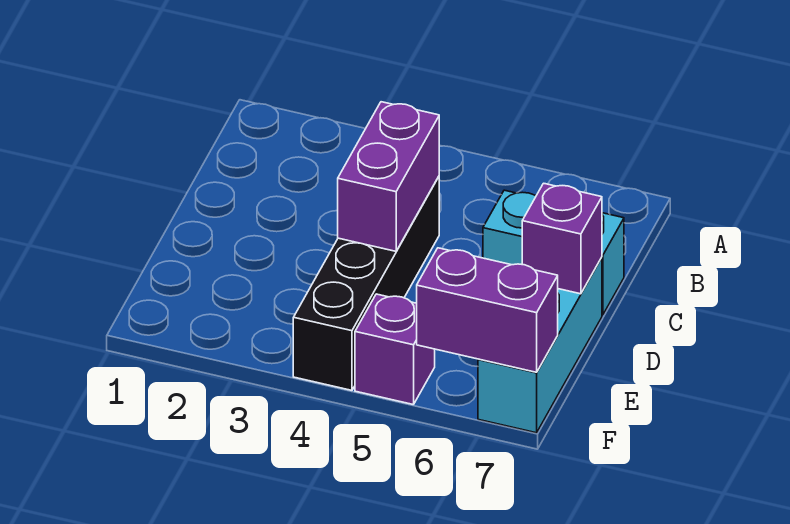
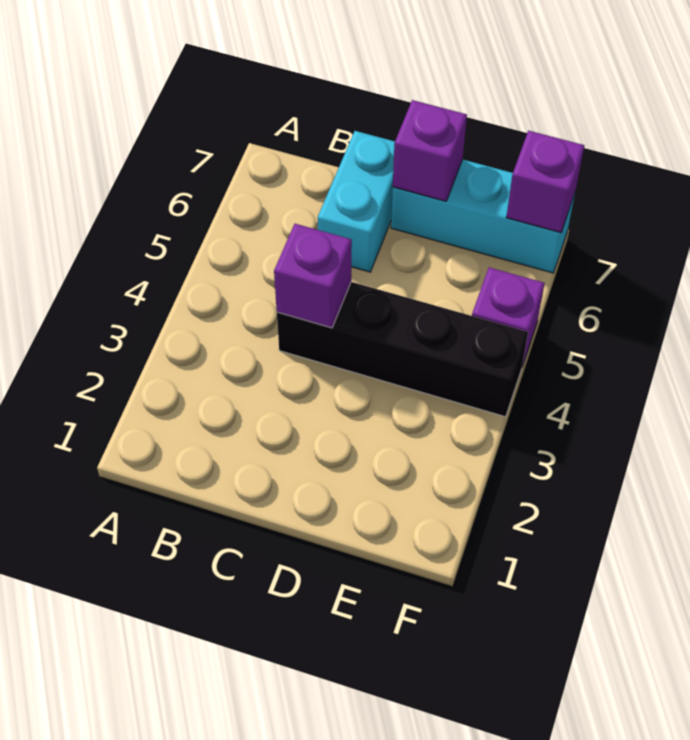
purple 1x2 brick [338,102,439,251] -> purple 1x1 brick [274,224,352,328]
purple 1x2 brick [417,248,558,372] -> purple 1x1 brick [506,131,584,233]

